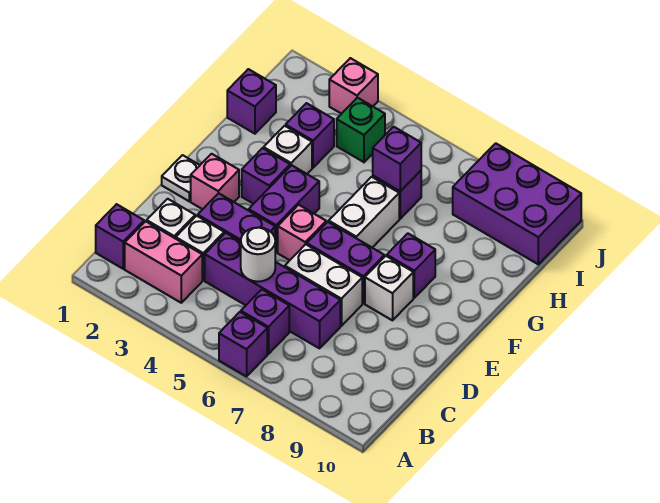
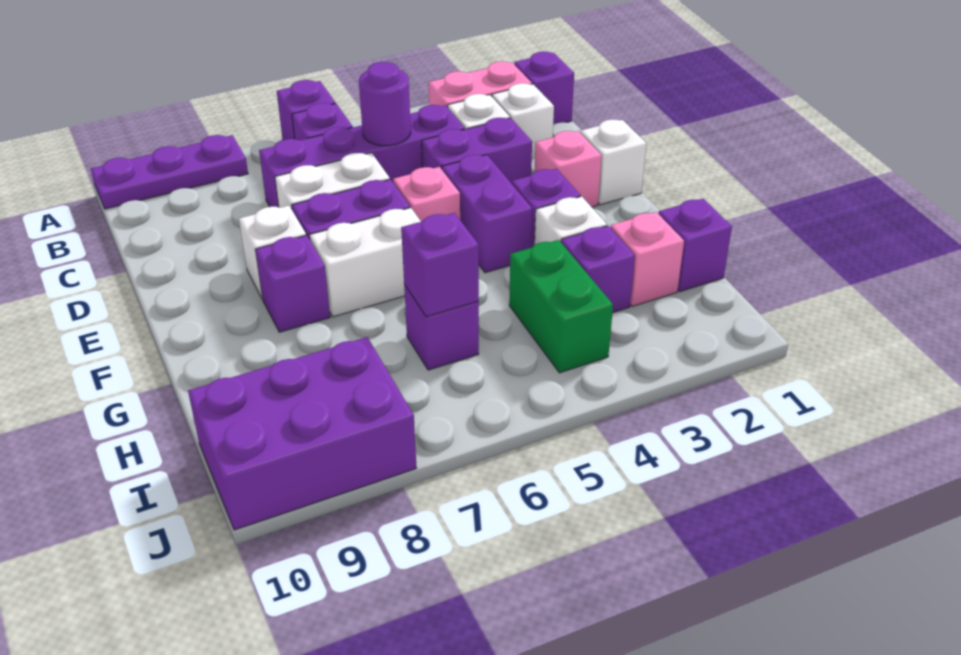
none -> purple 1x3 plate [91,135,248,209]
white 1x1 round brick [241,228,275,282] -> purple 1x1 round brick [359,62,411,146]
white 1x1 plate [162,155,200,201] -> white 1x1 brick [580,119,647,205]
white 1x2 brick [329,177,399,248] -> white 1x2 brick turned to [310,208,421,317]
green 1x1 brick [337,98,385,162] -> green 1x2 brick [509,240,613,373]
pink 1x1 brick [329,58,378,114] -> pink 1x1 brick moved to [610,212,684,306]

